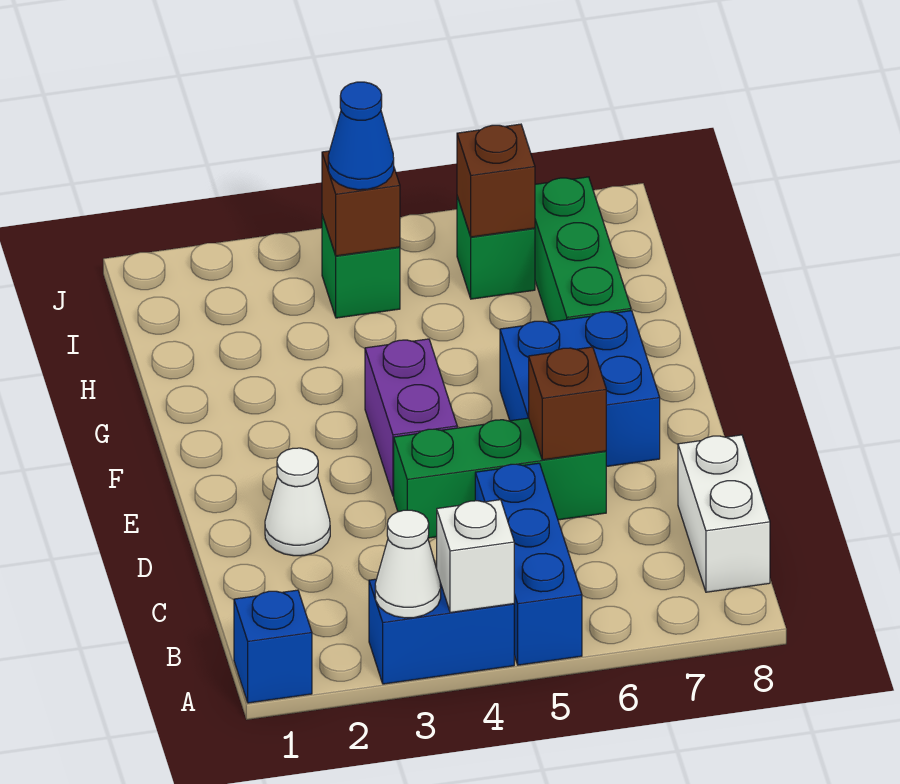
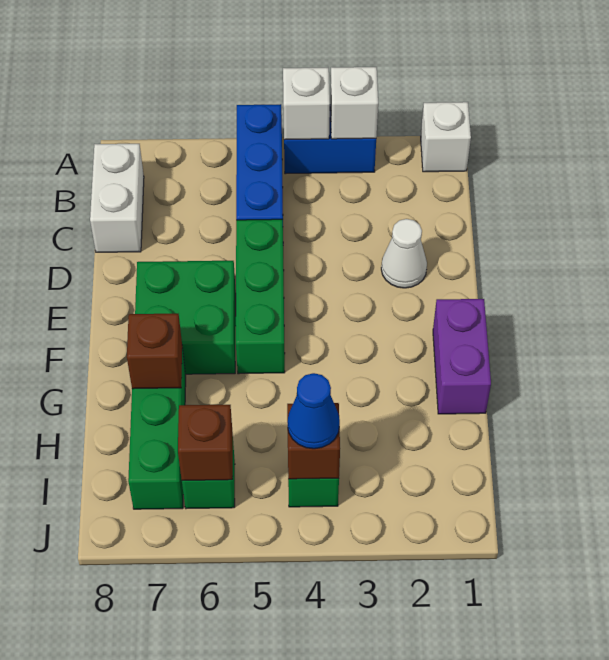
blue 1x1 brick [234,590,312,703] -> white 1x1 brick [421,102,471,172]
white 1x1 cone [375,510,441,618] -> white 1x1 brick [330,67,378,139]
green 1x3 brick [394,418,606,538] -> green 1x3 brick turned to [236,219,285,374]
brown 1x1 brick [529,347,606,460] -> brown 1x1 brick moved to [127,314,182,389]
purple 1x2 brick [365,339,457,496] -> purple 1x2 brick moved to [433,299,491,414]
blue 2x2 brick [500,311,660,467] -> green 2x2 brick [135,261,236,374]

